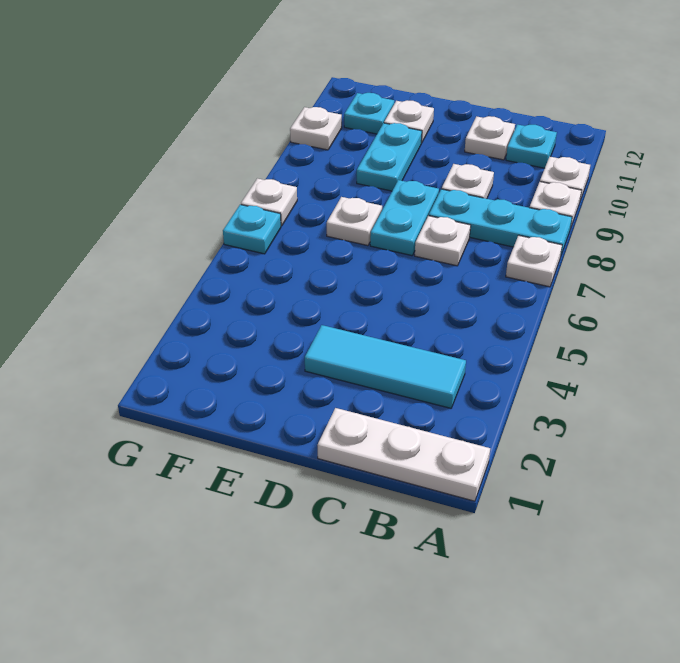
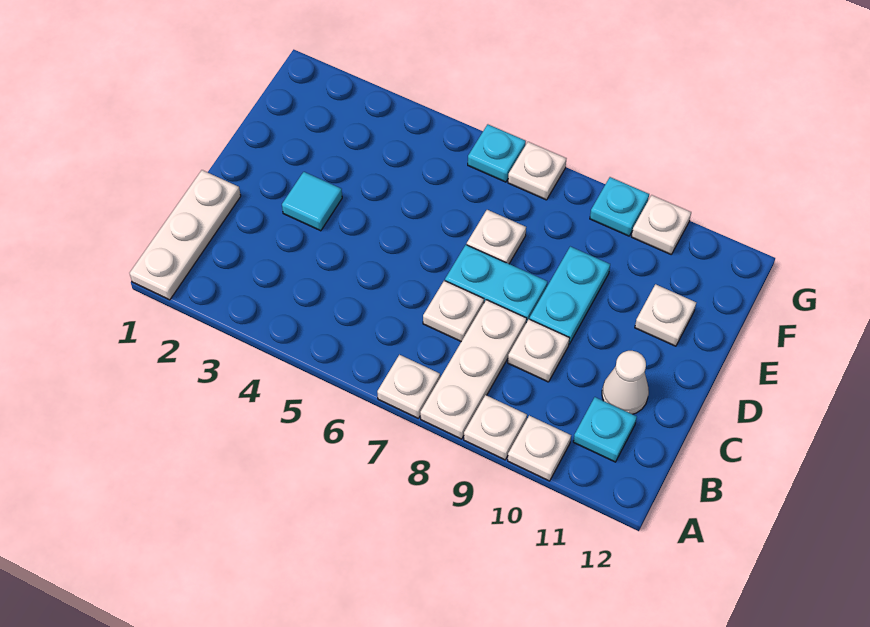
cyan 1x3 plate [429,189,572,255] -> white 1x3 plate [420,300,527,439]
cyan 1x3 tile [305,325,466,408] -> cyan 1x1 tile [282,172,342,231]
white 1x1 plate [465,116,515,160] -> white 1x1 cone [602,351,649,414]
cyan 1x2 plate [357,123,422,191] -> cyan 1x2 plate turned to [530,247,610,344]
cyan 1x1 plate [344,93,394,134] -> cyan 1x1 plate moved to [590,177,649,236]

